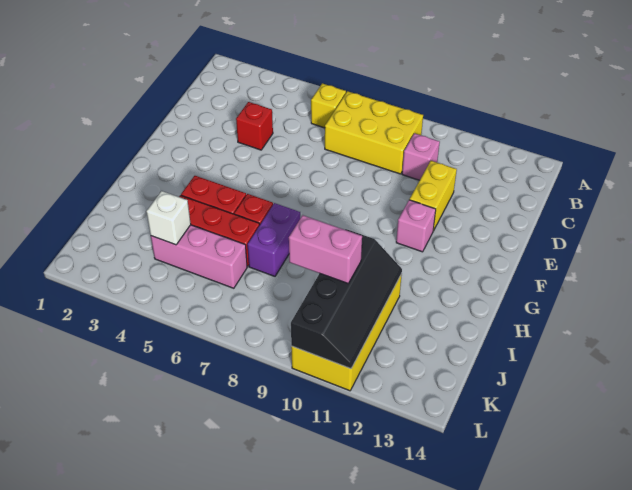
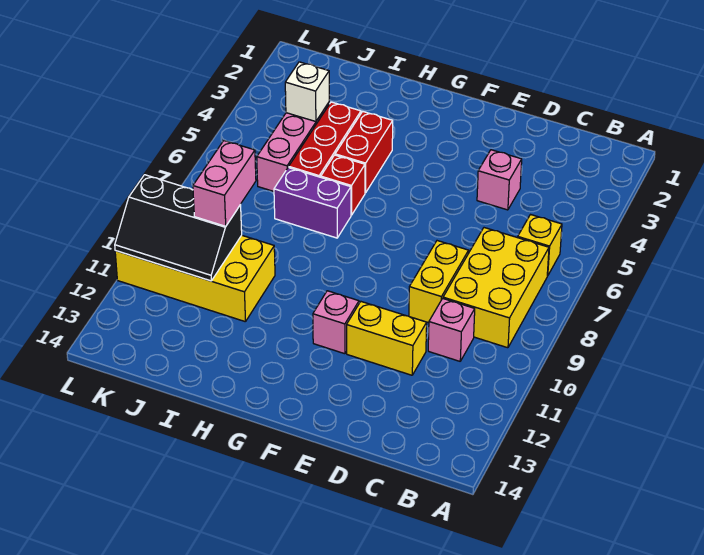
red 1x1 brick [236,102,273,150] -> pink 1x1 brick [477,150,522,210]
none -> yellow 1x2 brick [409,241,469,323]
black 2x4 slope [291,229,402,369] -> black 2x3 slope [115,175,242,281]

